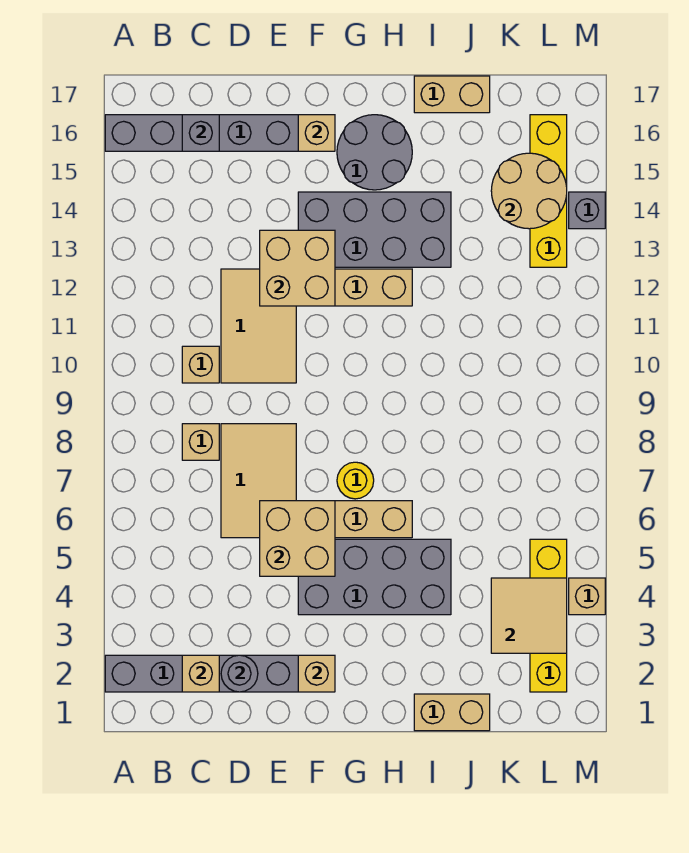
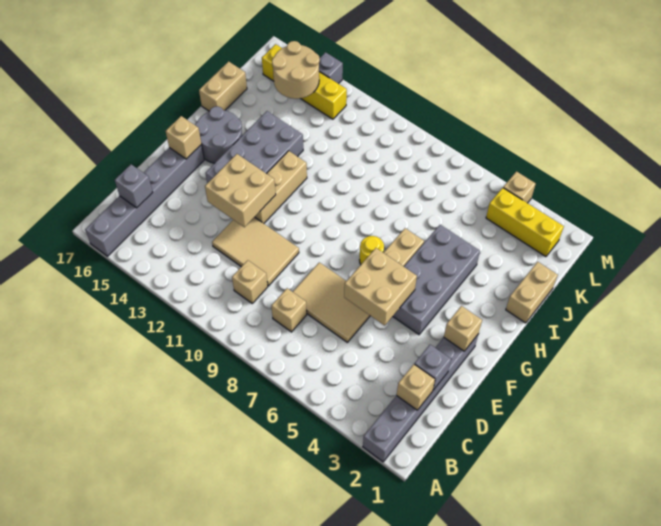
grey 1x1 round brick [221,655,258,692] -> grey 1x1 brick [414,345,451,390]
tan 2x2 tile [491,578,567,653] -> none
yellow 1x4 brick [530,539,567,692] -> yellow 1x3 brick [486,188,564,257]

